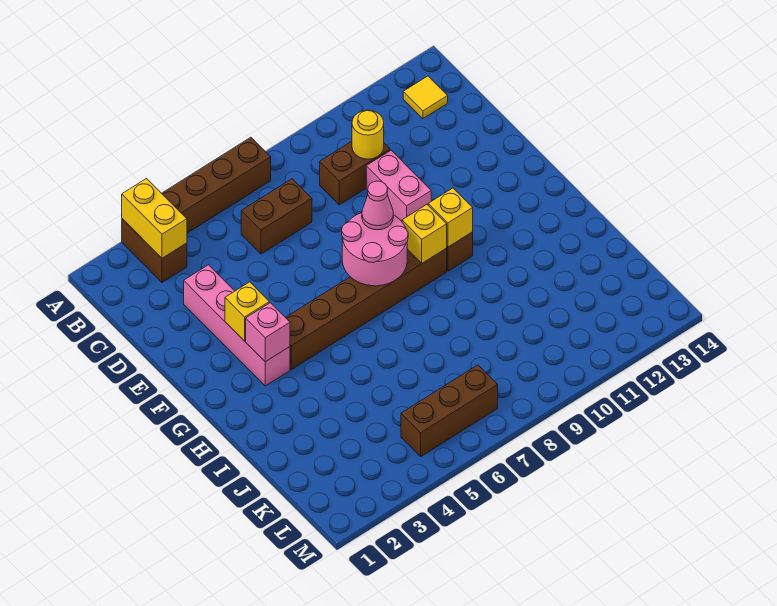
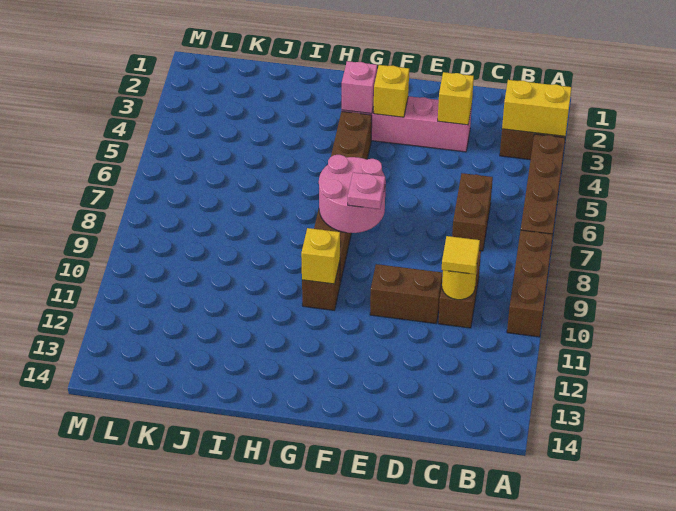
yellow 1x1 tile [403,76,448,119] -> yellow 1x1 tile moved to [442,236,480,274]
pink 1x2 brick [366,150,431,221] -> brown 1x2 brick [370,264,443,324]
pink 1x1 cone [362,181,393,230] -> pink 1x1 plate [348,172,385,209]
yellow 1x1 brick [402,205,447,263] -> yellow 1x1 brick moved to [438,72,474,125]
brown 1x3 brick [401,365,498,456] -> brown 1x3 brick moved to [507,230,553,337]

